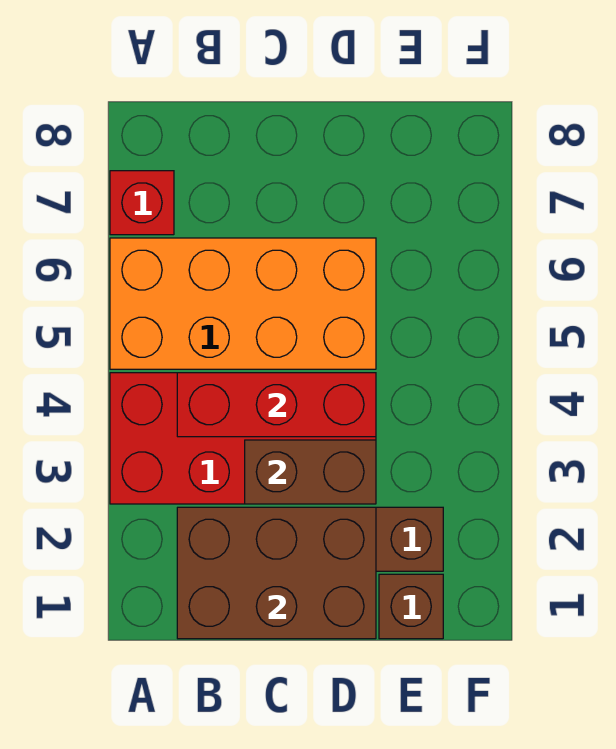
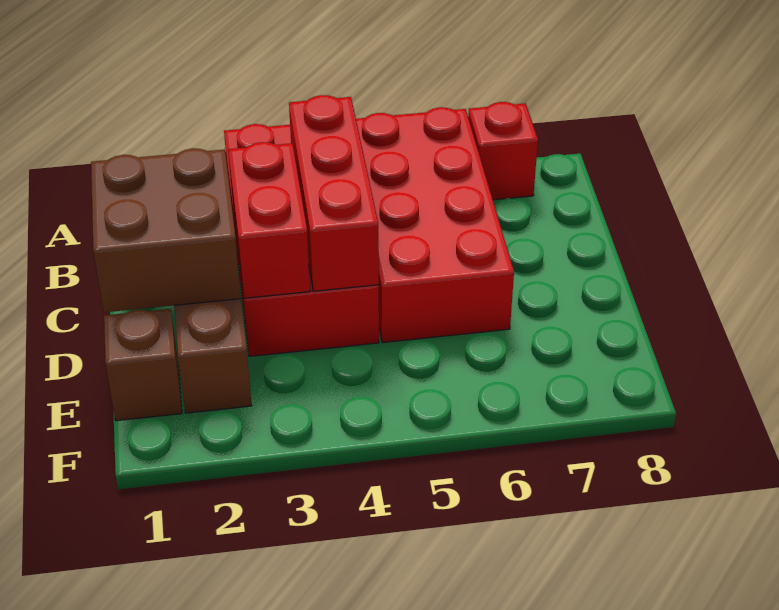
orange 2x4 brick [110,238,376,369] -> red 2x4 brick [356,107,514,343]
brown 2x3 brick [177,507,376,639] -> brown 2x2 brick [91,148,241,312]
brown 1x2 brick [245,440,376,504] -> red 1x2 brick [228,142,310,298]

